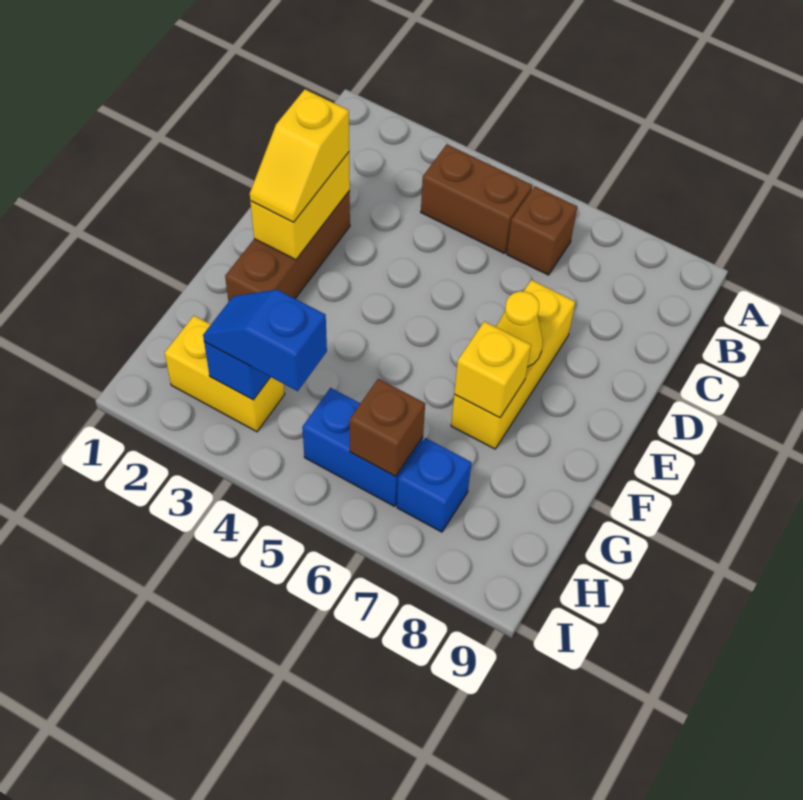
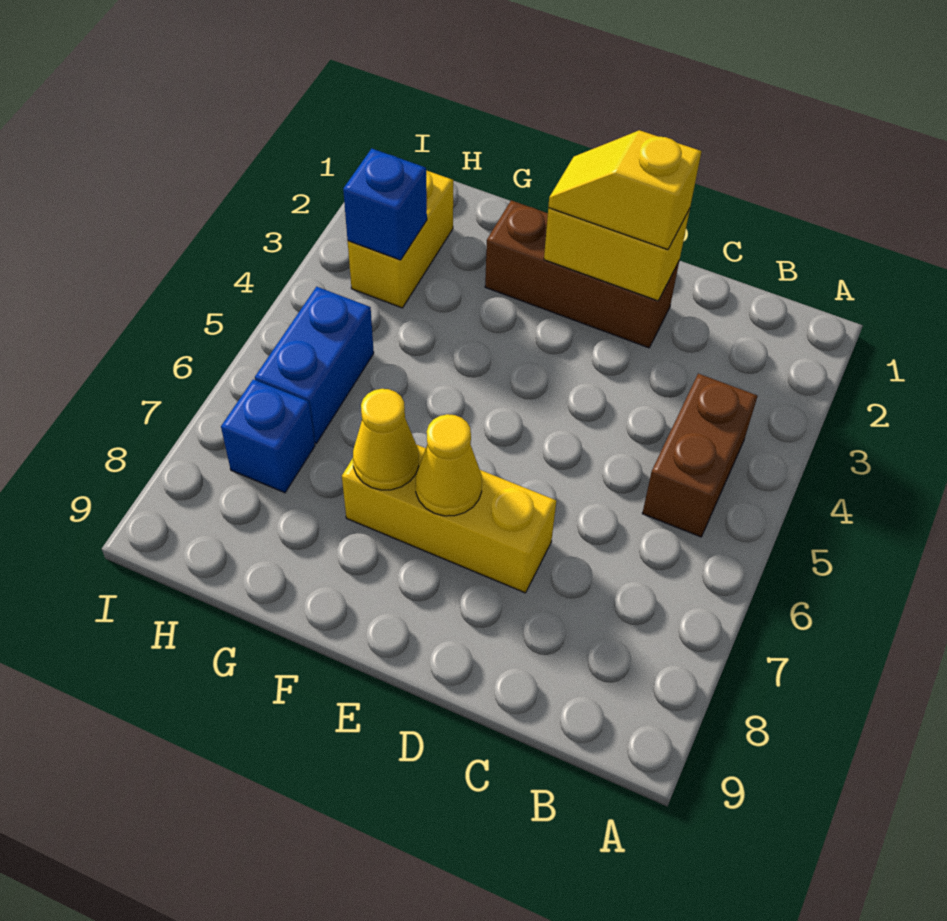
brown 1x1 brick [507,186,577,275] -> none
yellow 1x1 brick [454,321,531,418] -> yellow 1x1 cone [353,389,419,490]
blue 1x2 slope [203,290,327,391] -> none
brown 1x1 brick [349,379,425,477] -> none

